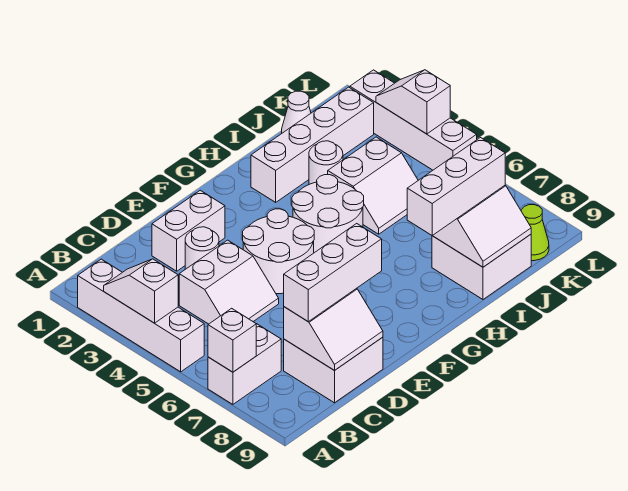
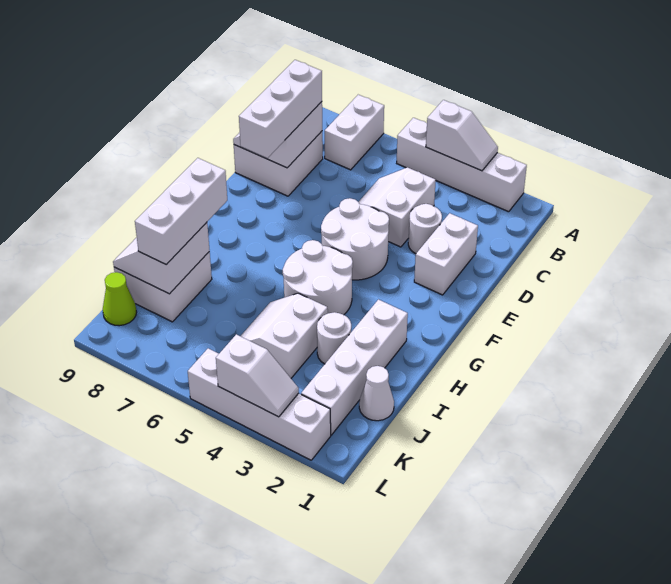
white 1x1 brick [208,308,256,372] -> none

